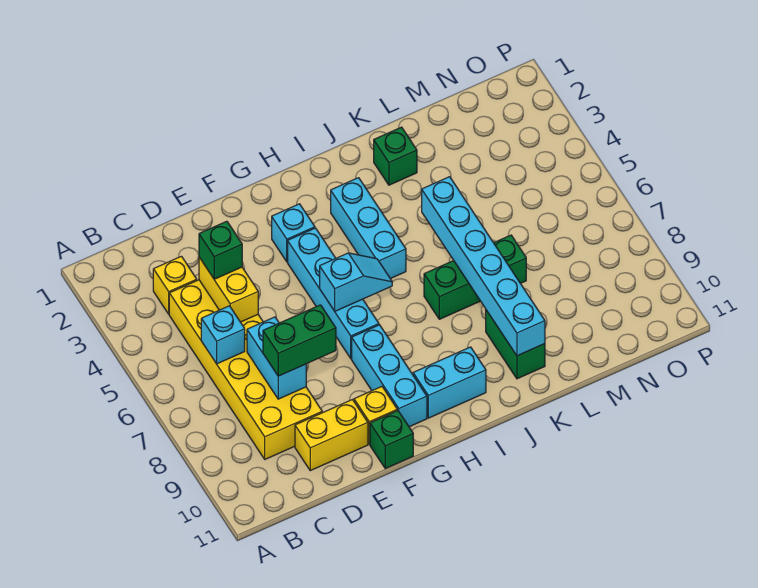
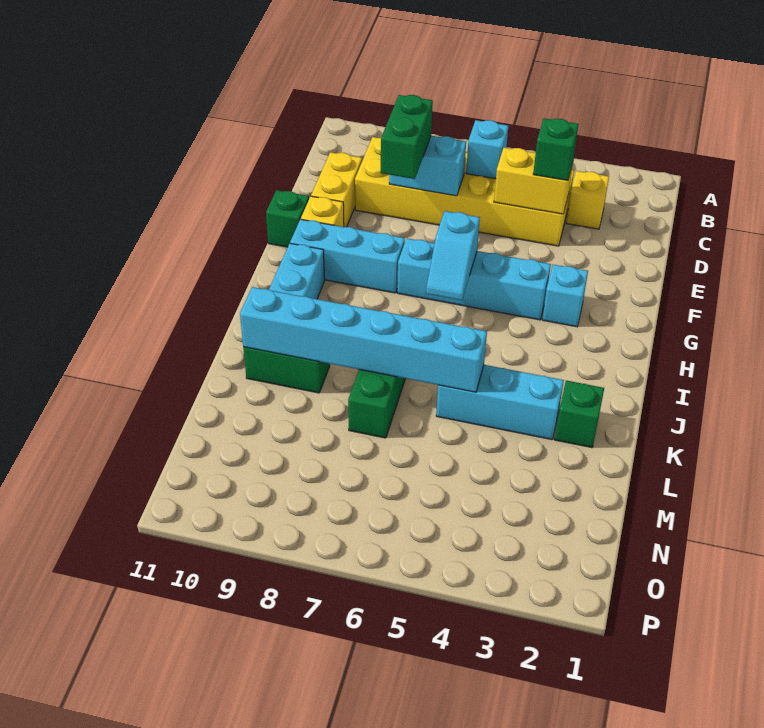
cyan 1x3 brick [331,178,406,279] -> cyan 1x3 brick moved to [436,365,564,440]

